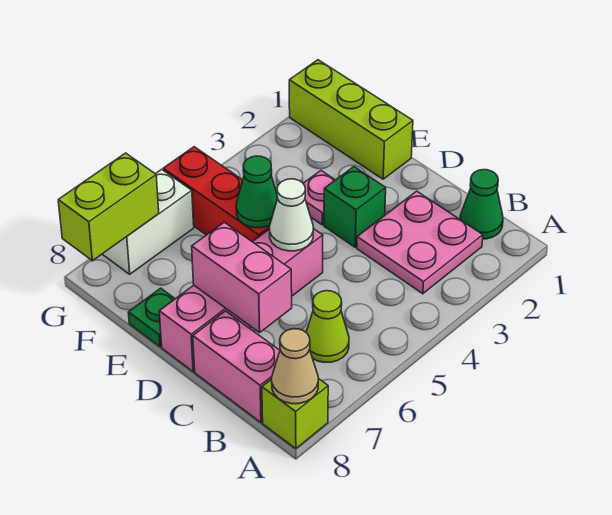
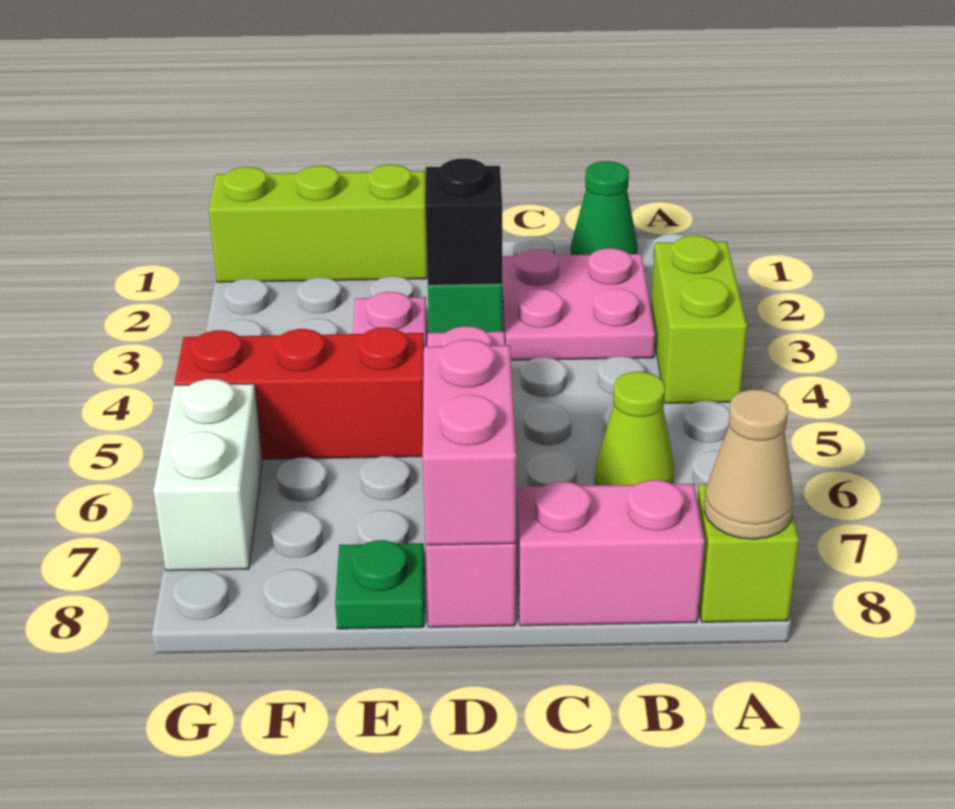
pink 1x2 brick [192,222,292,333] -> pink 1x2 brick turned to [423,340,516,545]
none -> black 1x1 brick [425,158,502,285]
white 1x1 cone [269,179,313,251] -> none
green 1x1 cone [236,156,278,228] -> none
lime 1x2 brick [58,153,159,261] -> lime 1x2 brick moved to [651,236,747,403]

